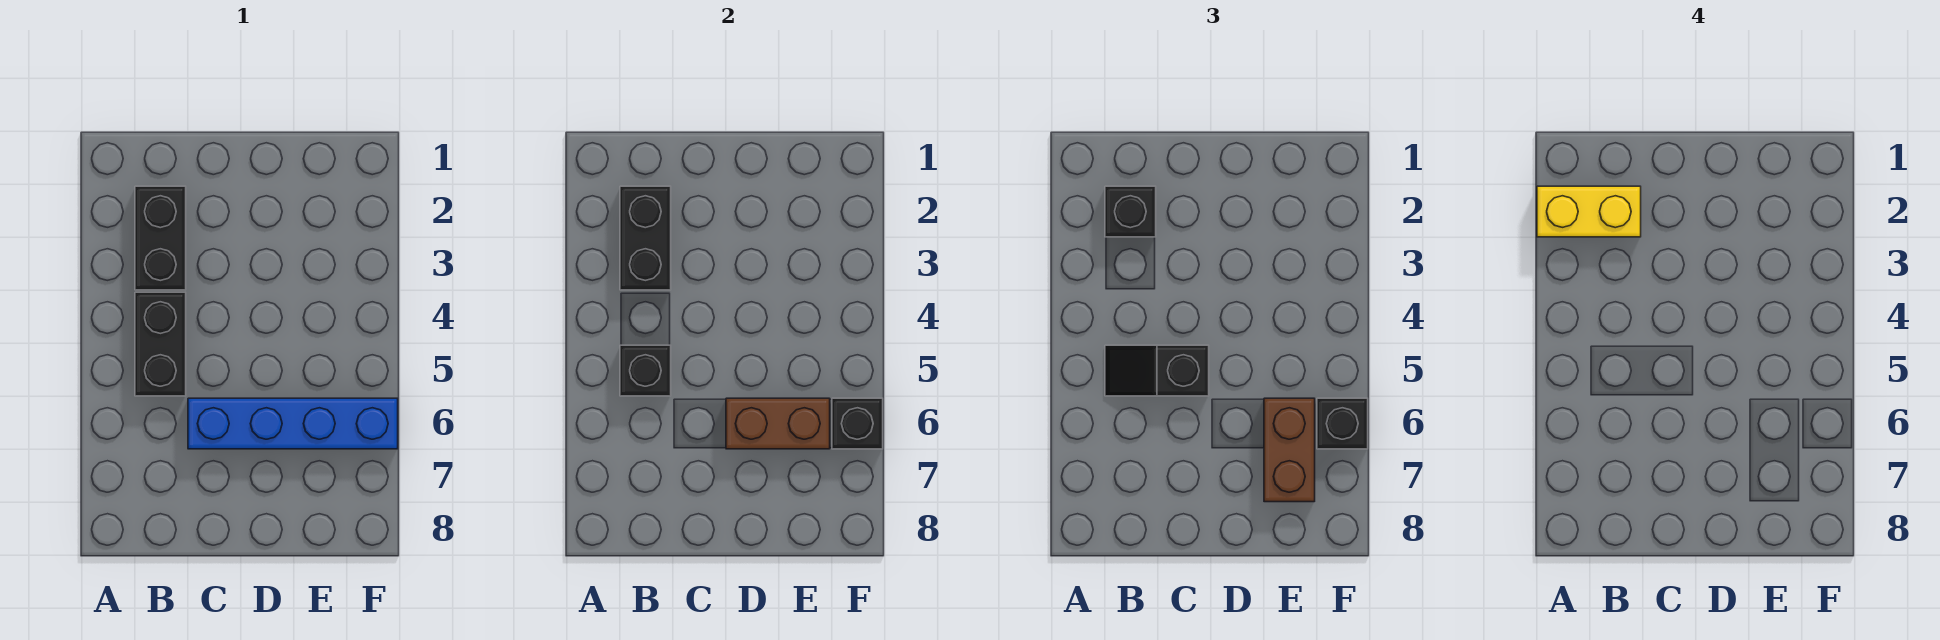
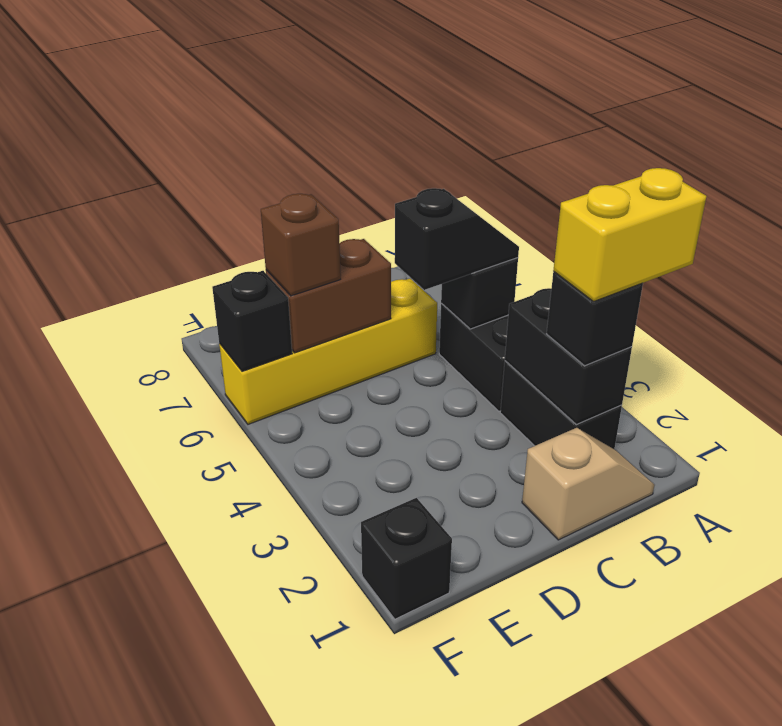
none -> tan 1x2 slope [522,428,655,540]
blue 1x4 brick [188,398,398,449] -> yellow 1x4 brick [219,279,437,424]
brown 1x2 brick [1264,398,1315,502] -> brown 1x1 brick [261,194,341,296]
black 1x1 brick [1317,398,1368,449] -> black 1x1 brick moved to [361,498,452,619]

